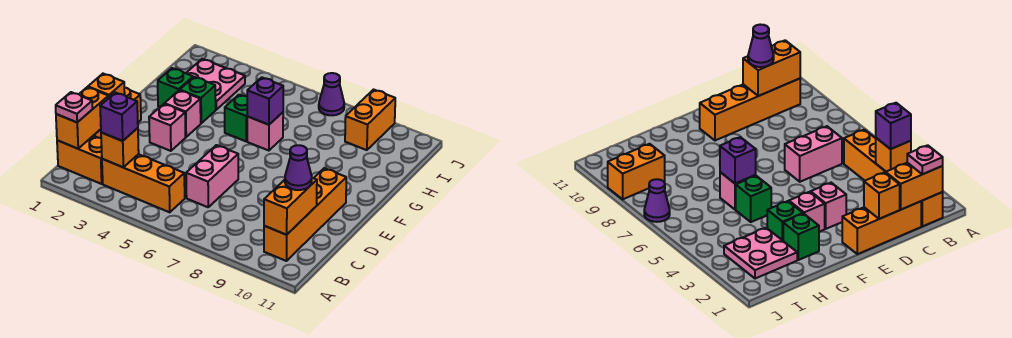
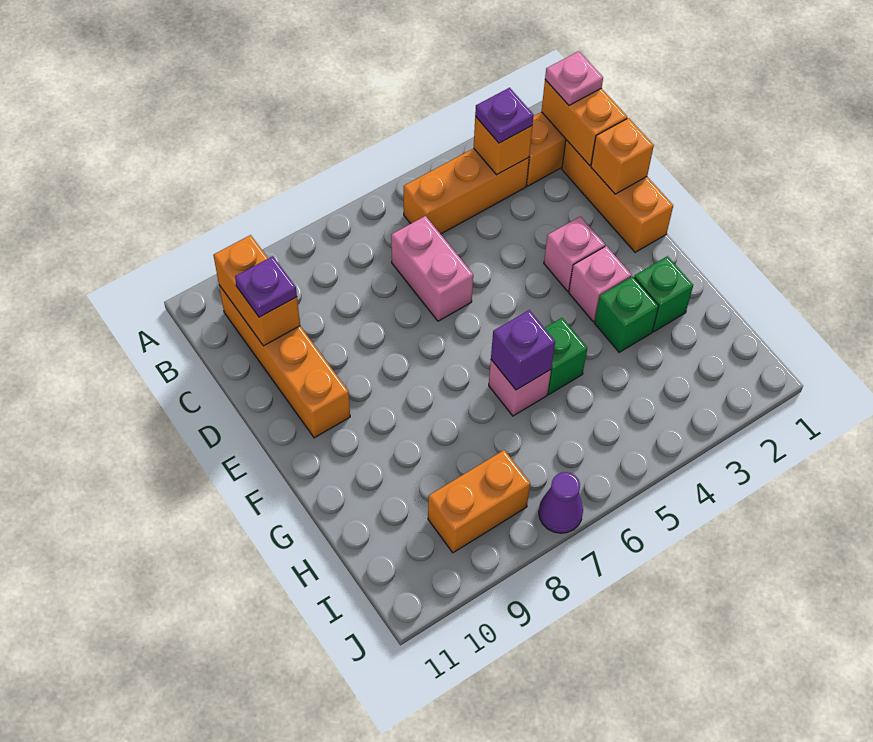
purple 1x1 brick [100,93,138,141] -> purple 1x1 plate [475,88,534,143]
purple 1x1 cone [285,145,312,190] -> purple 1x1 plate [235,256,297,317]
pink 2x2 plate [186,59,245,110] -> none
orange 1x2 brick [345,90,395,150] -> orange 1x2 brick turned to [428,450,530,553]

